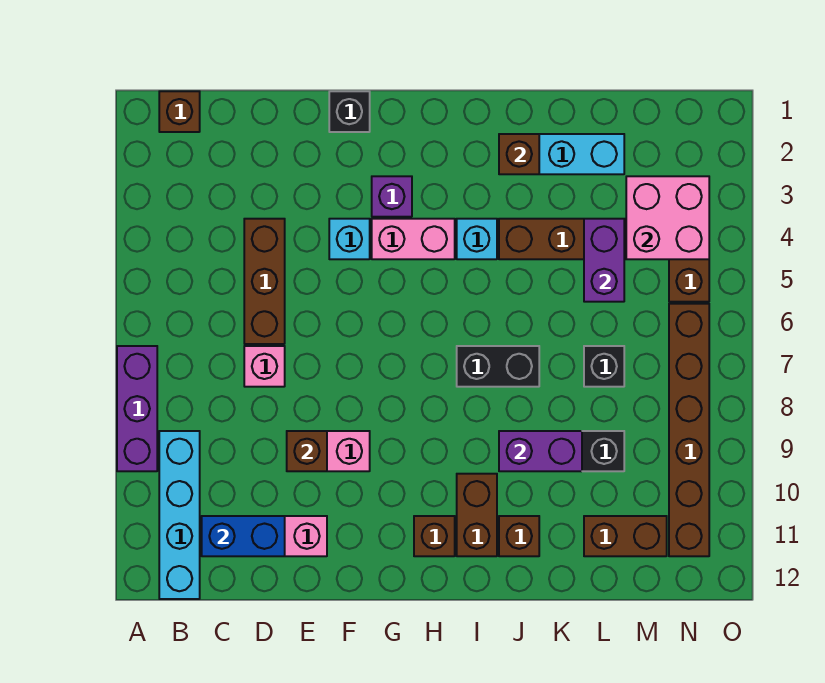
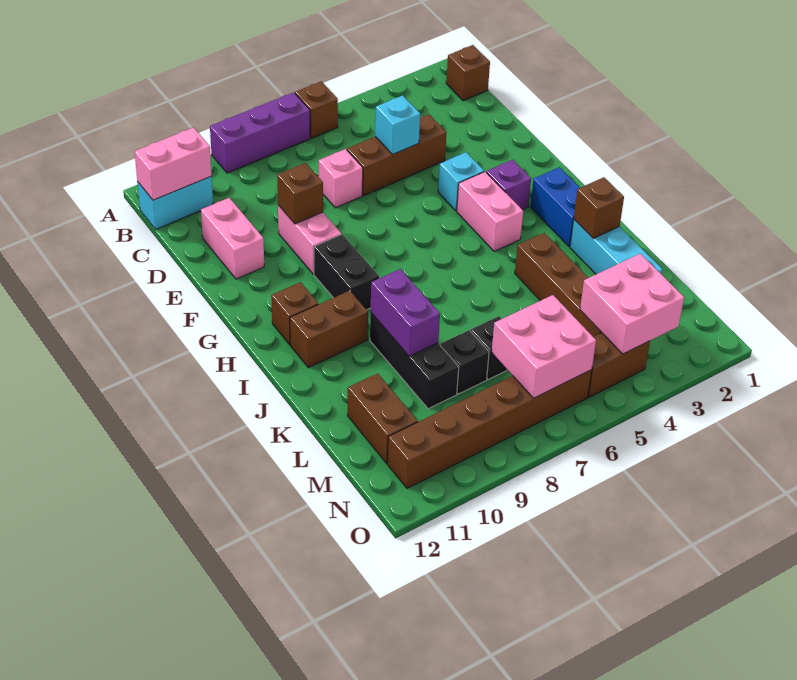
cyan 1x4 brick [159,431,200,599] -> cyan 1x2 brick [137,177,213,229]
none -> pink 1x2 brick [135,128,211,200]
blue 1x2 brick [202,516,285,556] -> blue 1x2 brick moved to [531,167,580,247]
black 1x1 brick [329,91,370,132] -> black 1x1 brick moved to [441,330,489,394]
cyan 1x1 brick [457,219,497,259] -> cyan 1x1 brick moved to [375,95,420,155]
black 1x2 brick [457,346,539,387] -> black 1x2 brick moved to [314,234,379,310]
brown 1x1 brick [499,516,539,556] -> brown 1x1 brick moved to [295,81,338,138]
purple 1x2 brick [584,219,624,302] -> none
none -> pink 2x2 brick [492,295,596,398]

